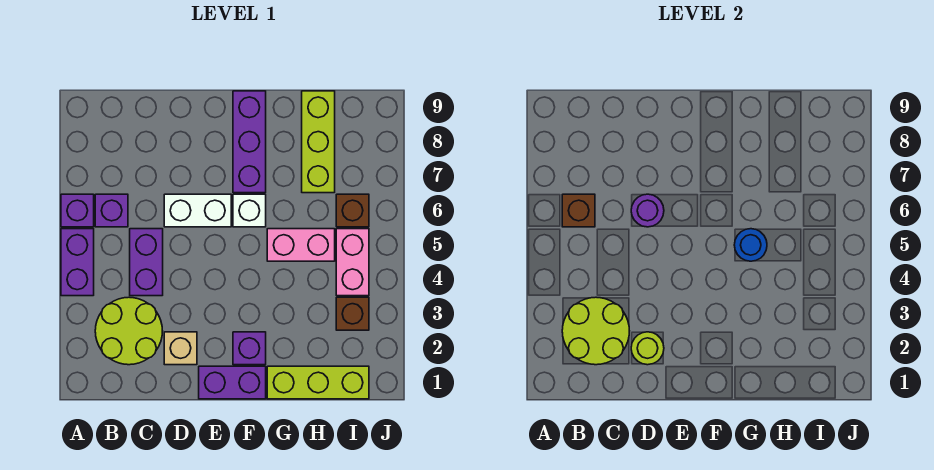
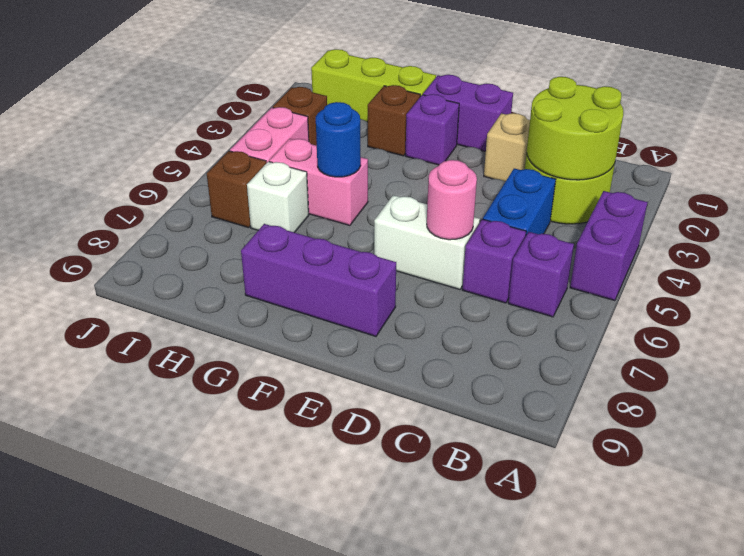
purple 1x1 brick [61,194,94,227] -> purple 1x1 brick moved to [462,219,526,303]
brown 1x1 brick [562,194,595,227] -> brown 1x1 brick moved to [368,85,420,156]
purple 1x2 brick [130,229,163,296] -> blue 1x2 brick [483,168,556,235]
lime 1x1 round brick [631,332,664,365] -> none
purple 1x1 round brick [631,194,664,227] -> pink 1x1 round brick [427,160,477,240]
white 1x1 brick [233,194,266,227] -> white 1x1 brick moved to [247,162,309,233]
purple 1x3 brick [233,91,266,193] -> purple 1x3 brick turned to [241,224,396,336]
lime 1x3 brick [302,91,335,193] -> none

